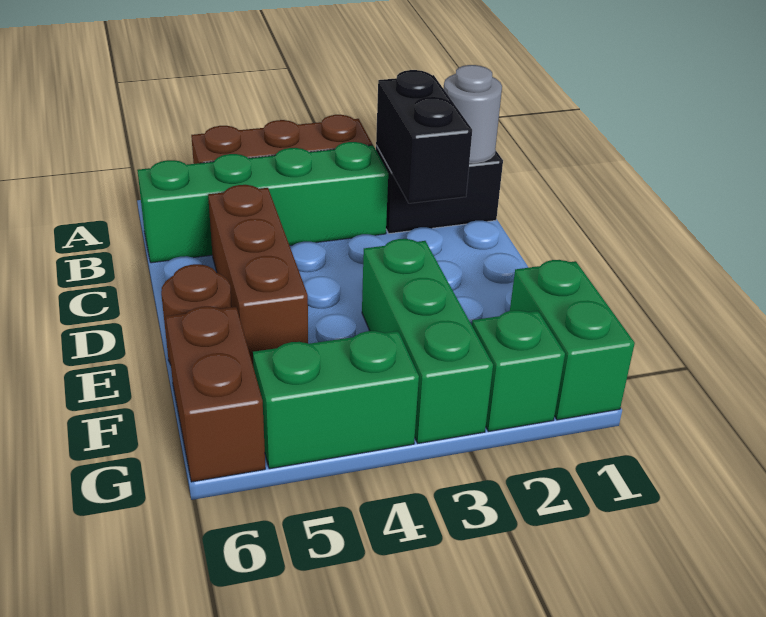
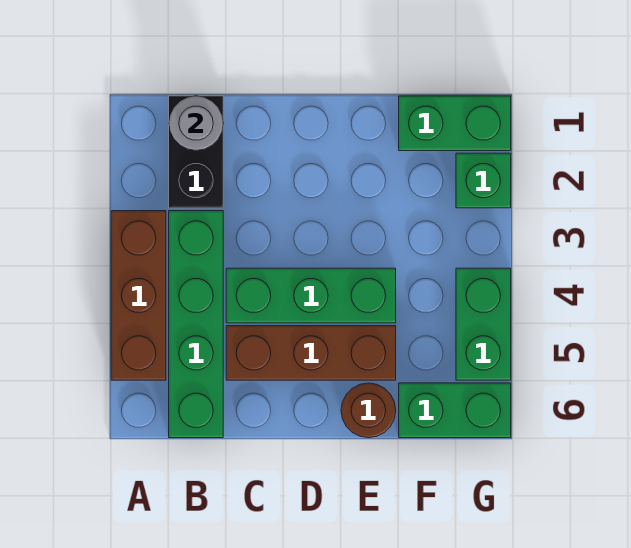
black 1x2 brick [376,70,472,203] -> none
green 1x3 brick [362,239,493,443] -> green 1x3 brick moved to [226,268,396,323]
brown 1x2 brick [166,306,265,482] -> green 1x2 brick [399,383,511,438]

